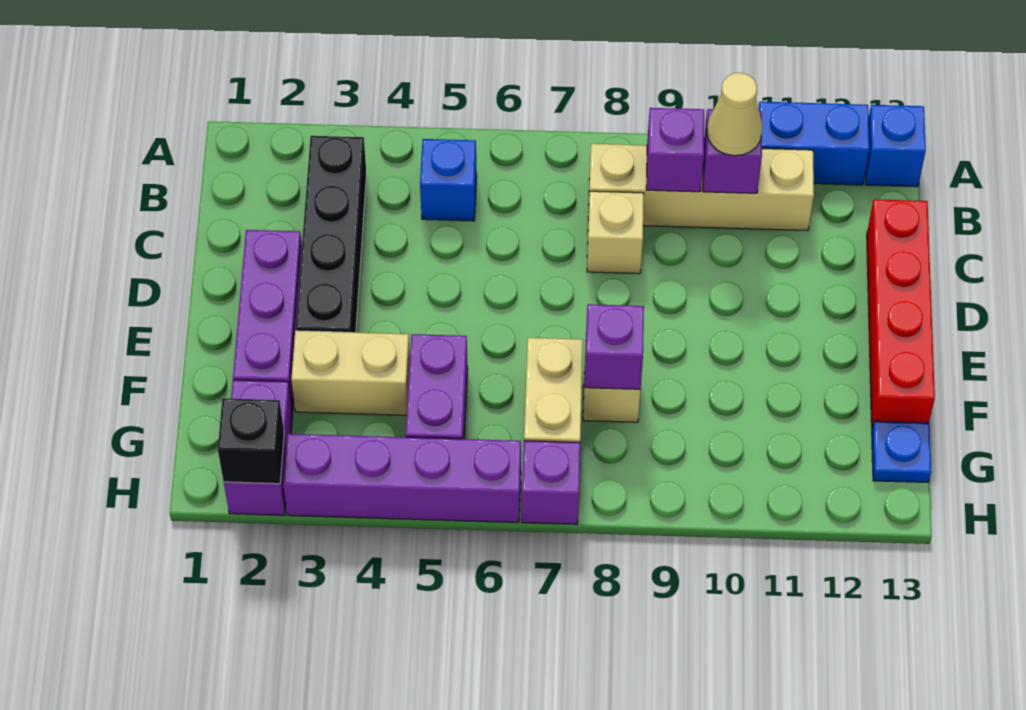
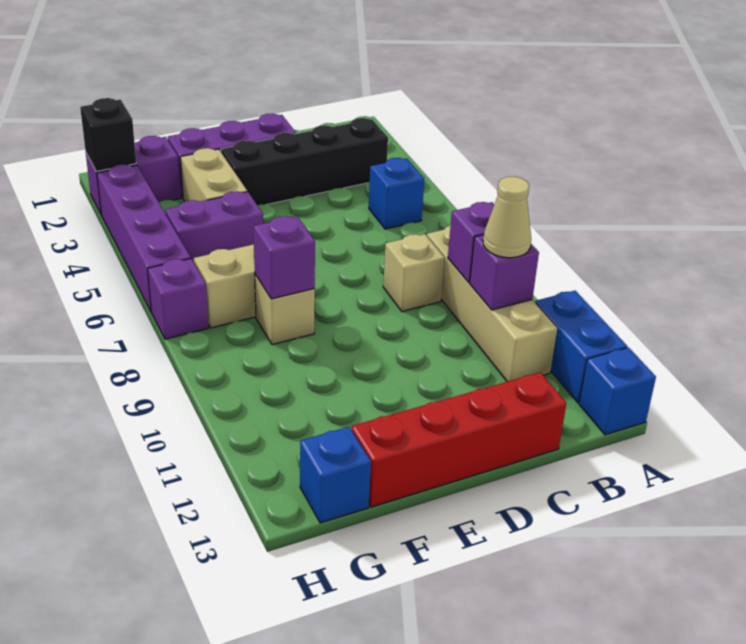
blue 1x1 plate [872,421,931,482] -> blue 1x1 brick [300,427,371,523]

